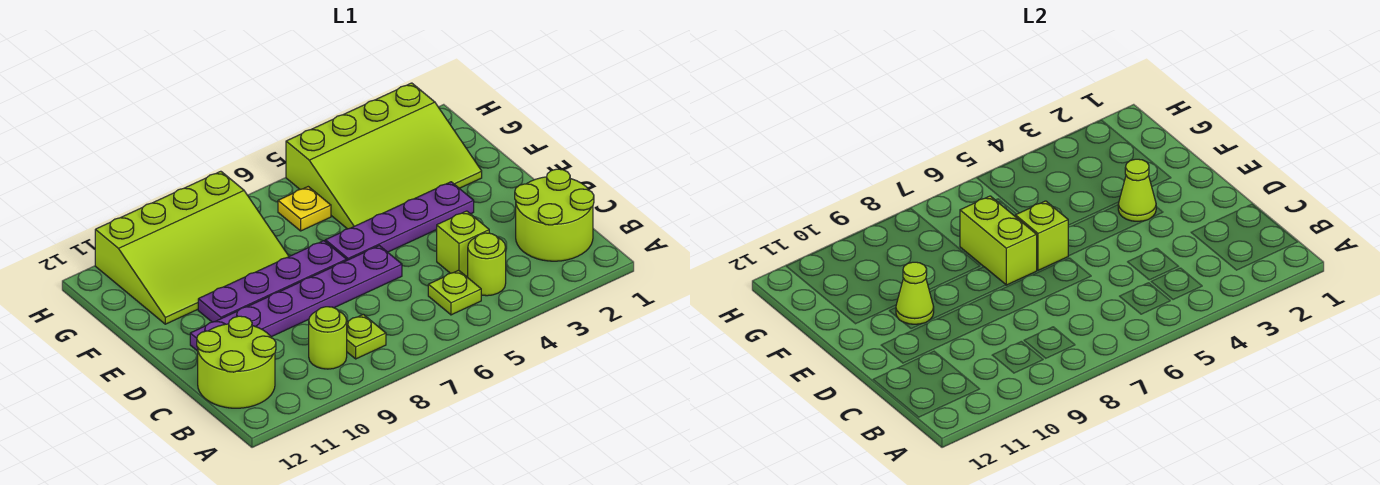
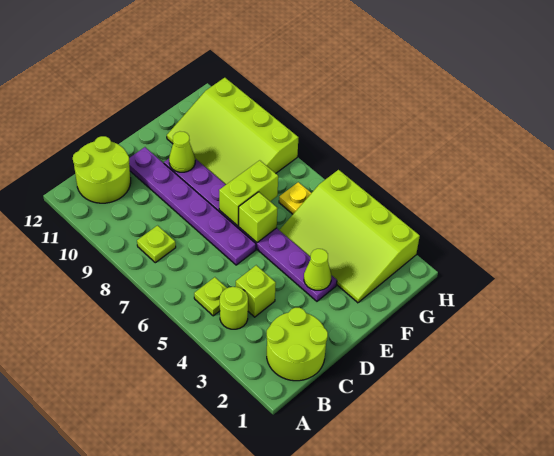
lime 1x1 round brick [309,307,347,369] -> none

